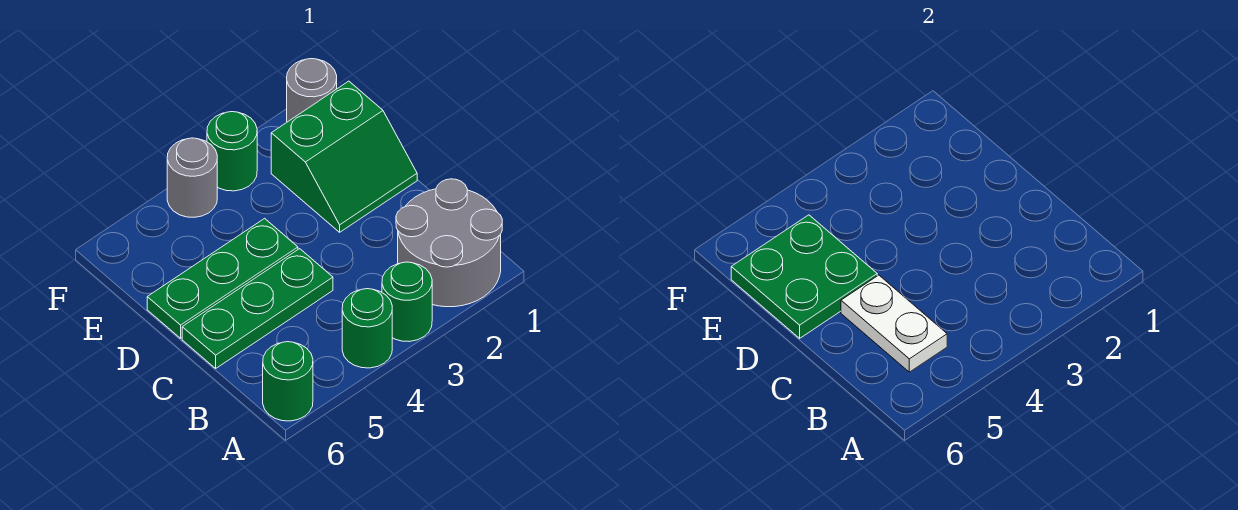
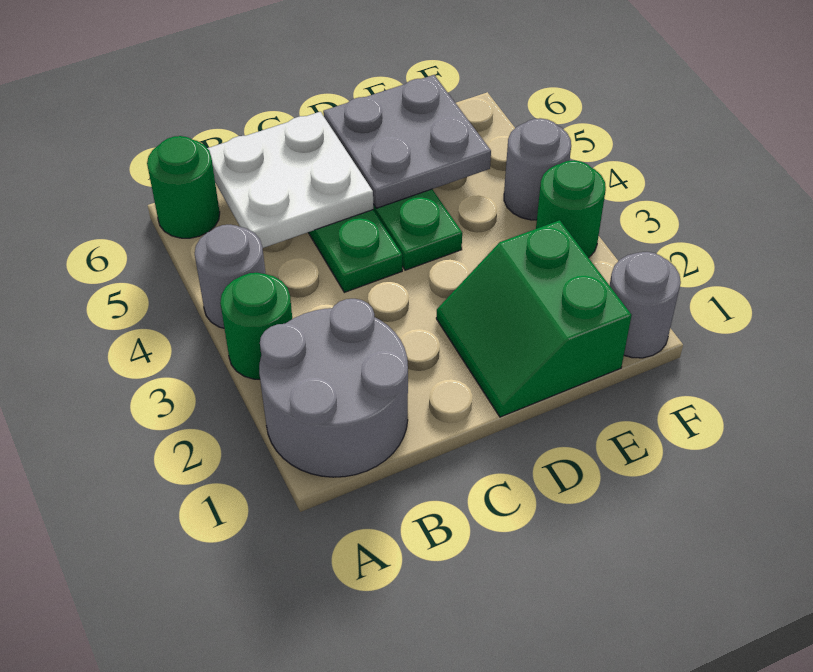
green 1x1 round brick [342,289,392,368] -> grey 1x1 round brick [195,225,266,328]
white 1x2 plate [841,275,947,372] -> white 2x2 plate [207,112,373,248]
green 2x2 plate [731,215,877,338] -> grey 2x2 plate [323,75,491,208]

